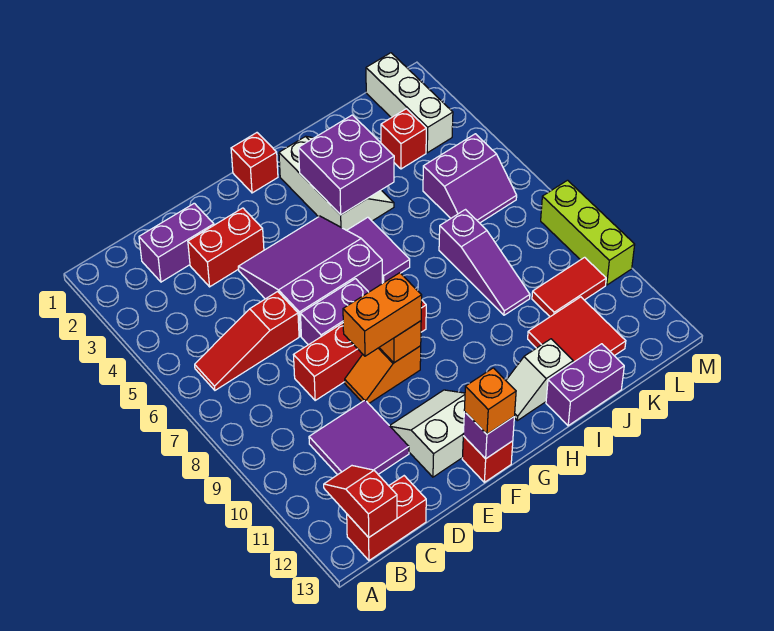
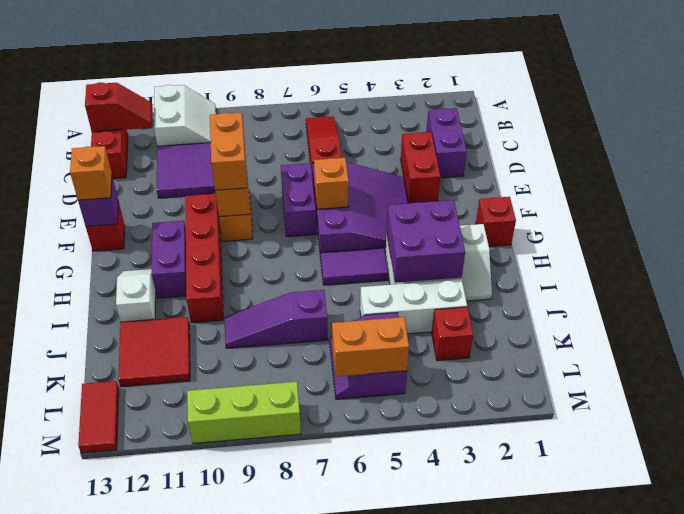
red 1x4 brick [294,301,426,400] -> red 1x4 brick moved to [185,194,223,323]
white 2x2 slope [390,390,465,477] -> white 2x2 slope moved to [154,85,216,146]
none -> orange 1x1 brick [314,158,349,209]
purple 1x2 brick [546,344,624,426] -> purple 1x2 brick moved to [152,221,186,298]
red 1x2 tile [532,257,606,317] -> red 1x2 tile moved to [78,381,119,453]
white 1x3 brick [366,53,453,153] -> white 1x3 brick moved to [360,279,467,334]
none -> orange 1x2 brick [332,317,409,377]

